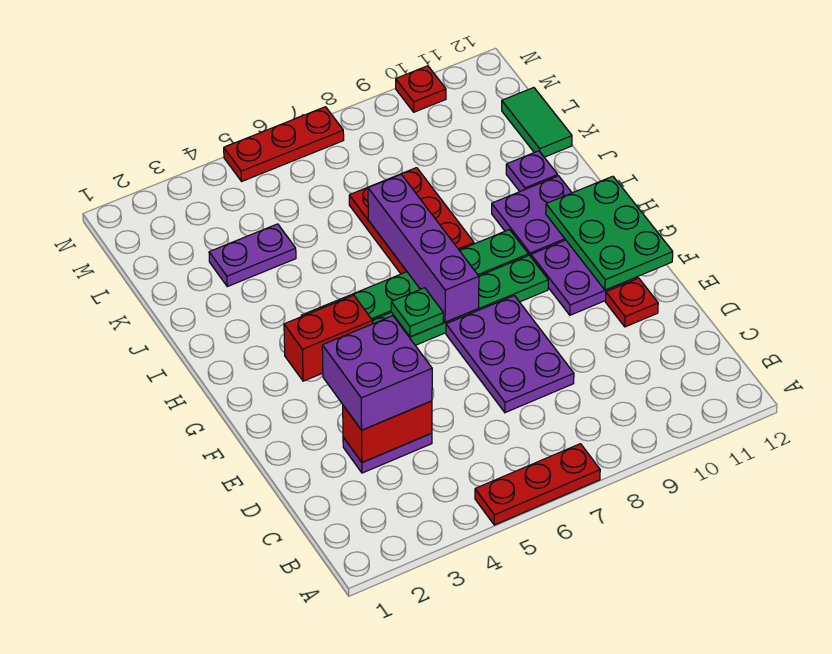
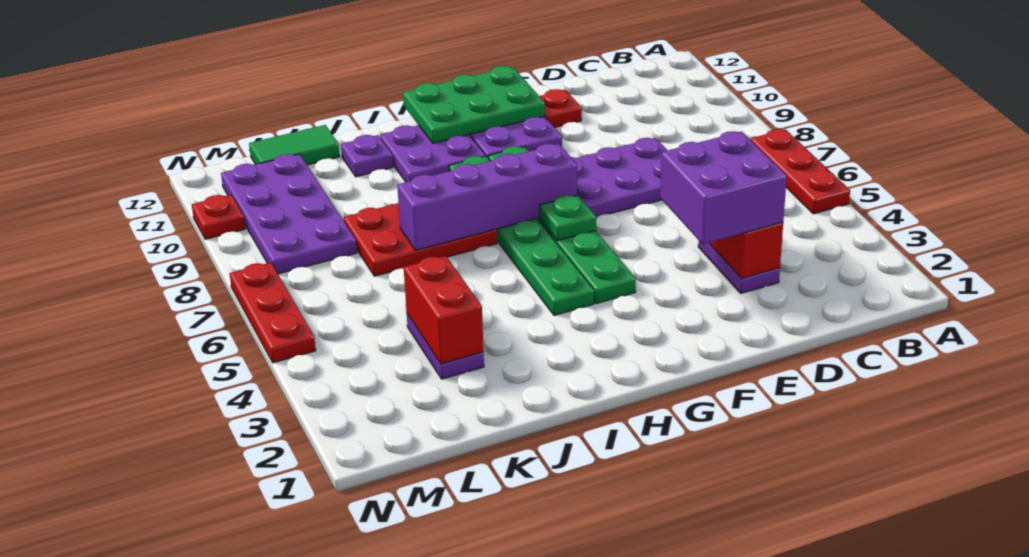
red 1x2 brick [284,295,373,381] -> red 1x2 brick moved to [404,256,484,364]
none -> purple 2x4 plate [221,154,357,274]

